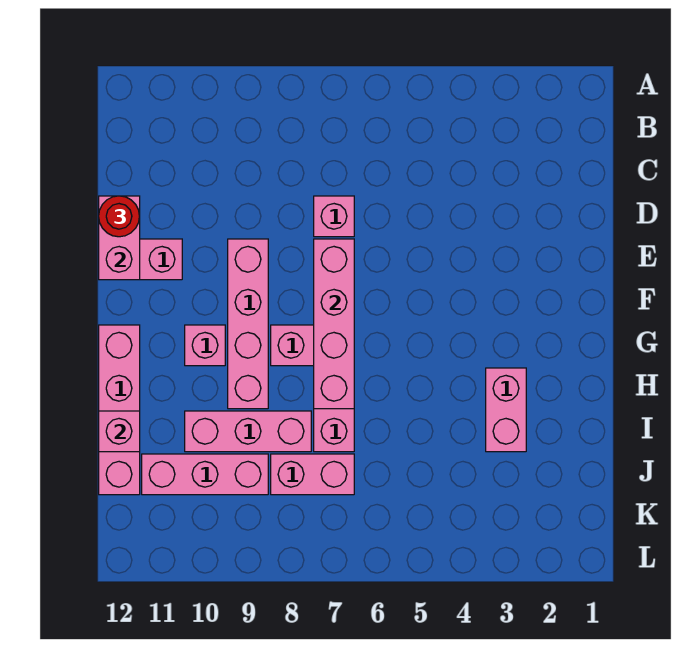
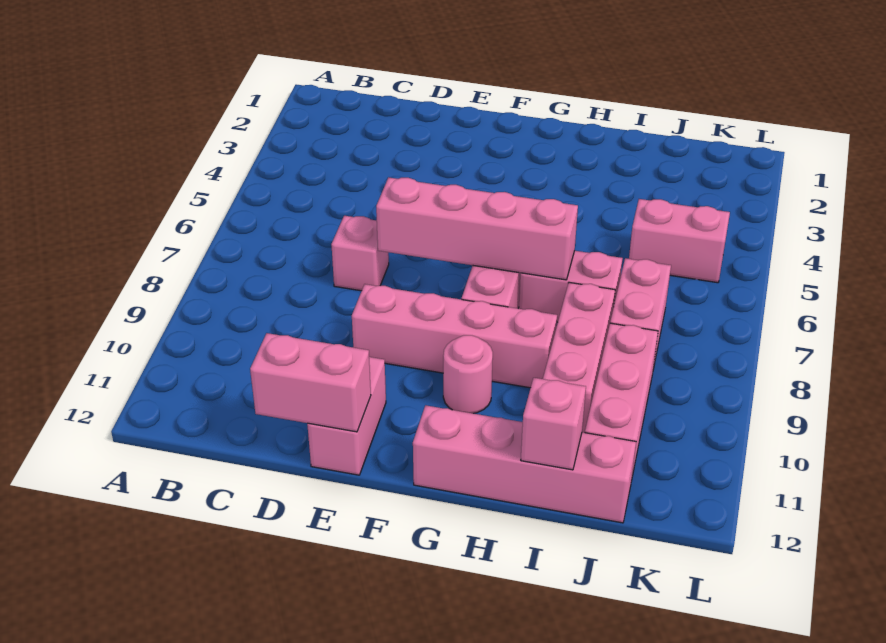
red 1x1 round brick [99,196,139,237] -> none
pink 1x1 brick [185,325,225,366] -> pink 1x1 round brick [443,335,493,413]
pink 1x2 brick [486,368,526,452] -> pink 1x2 brick moved to [629,199,730,283]

